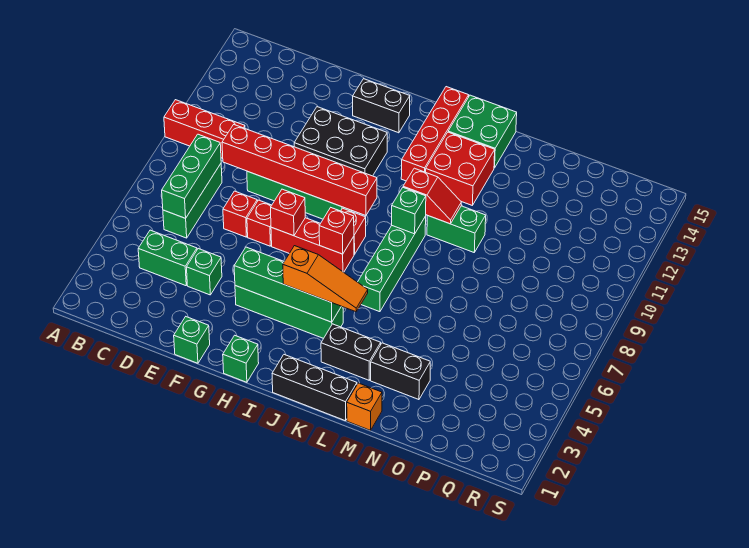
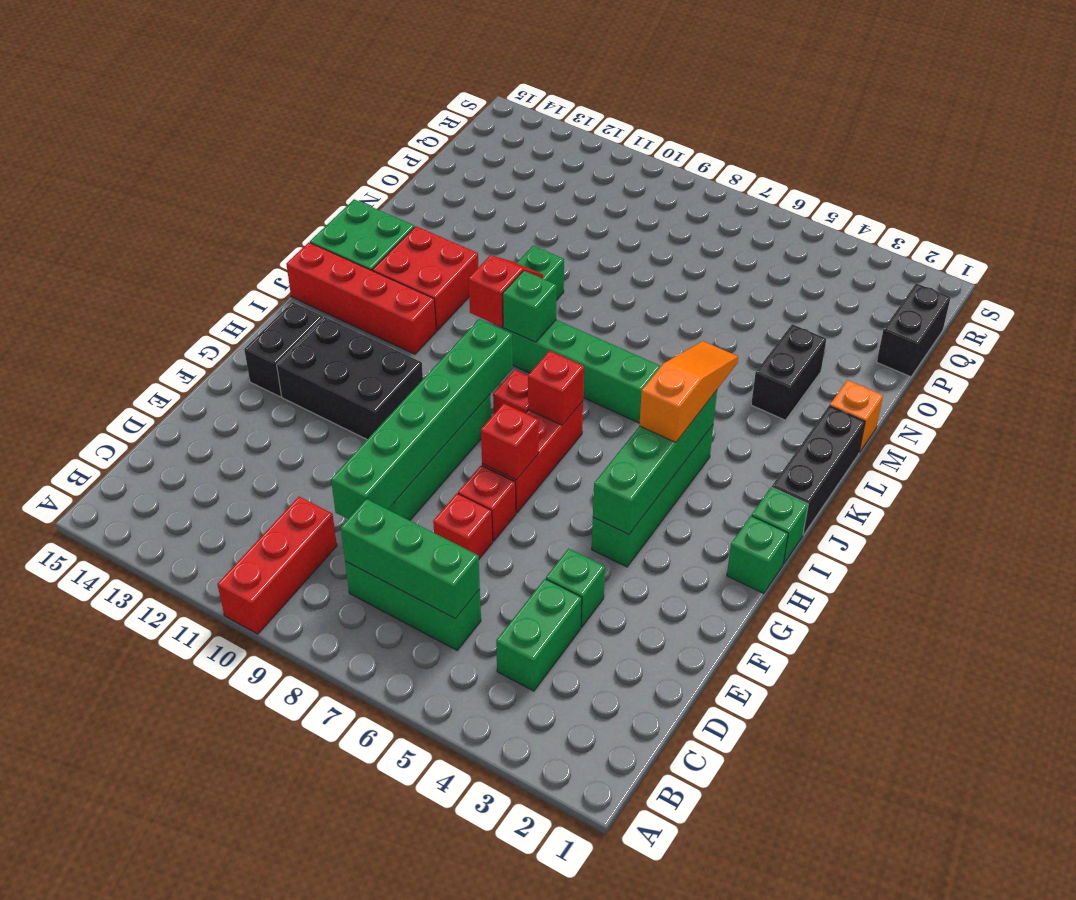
red 1x6 brick [222,125,377,216] -> green 1x6 brick [331,319,513,519]
green 1x1 brick [174,317,210,363] -> green 1x1 brick moved to [752,487,808,564]
black 2x3 brick [294,107,387,176] -> black 2x3 brick turned to [277,317,423,439]
black 1x2 brick [321,324,381,380] -> black 1x2 brick moved to [877,283,951,377]

